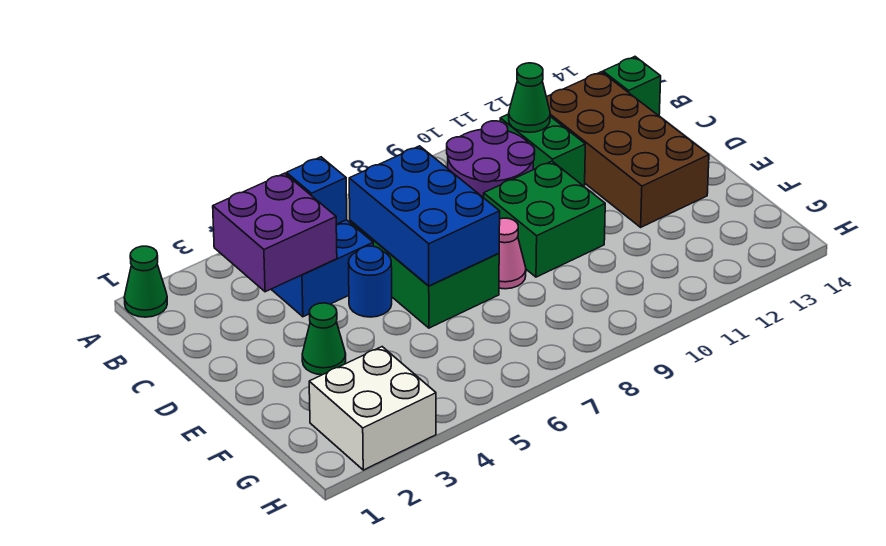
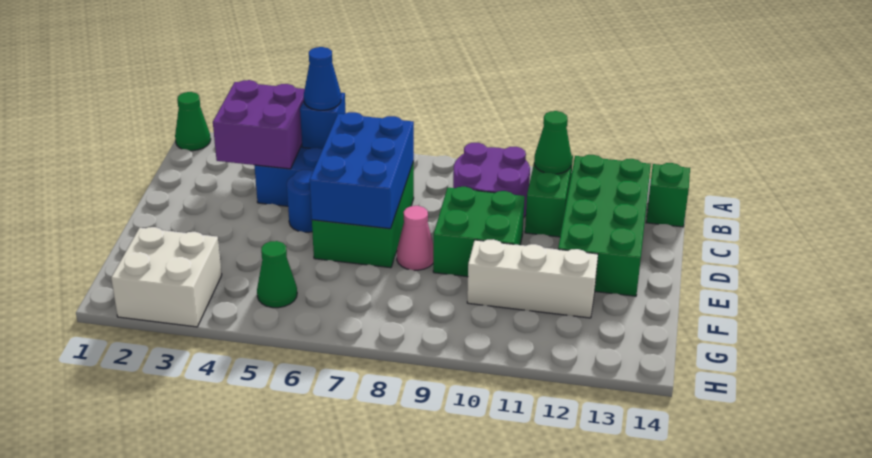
none -> blue 1x1 cone [304,47,341,110]
brown 2x4 brick [547,72,709,227] -> green 2x4 brick [558,155,651,296]
green 1x1 cone [302,303,346,375] -> green 1x1 cone moved to [257,241,297,308]
none -> white 1x3 brick [467,239,598,318]

